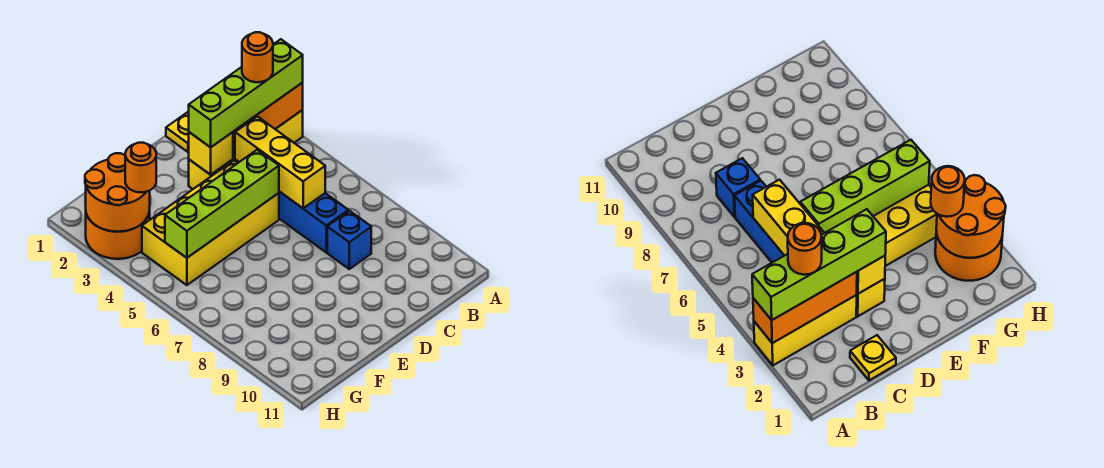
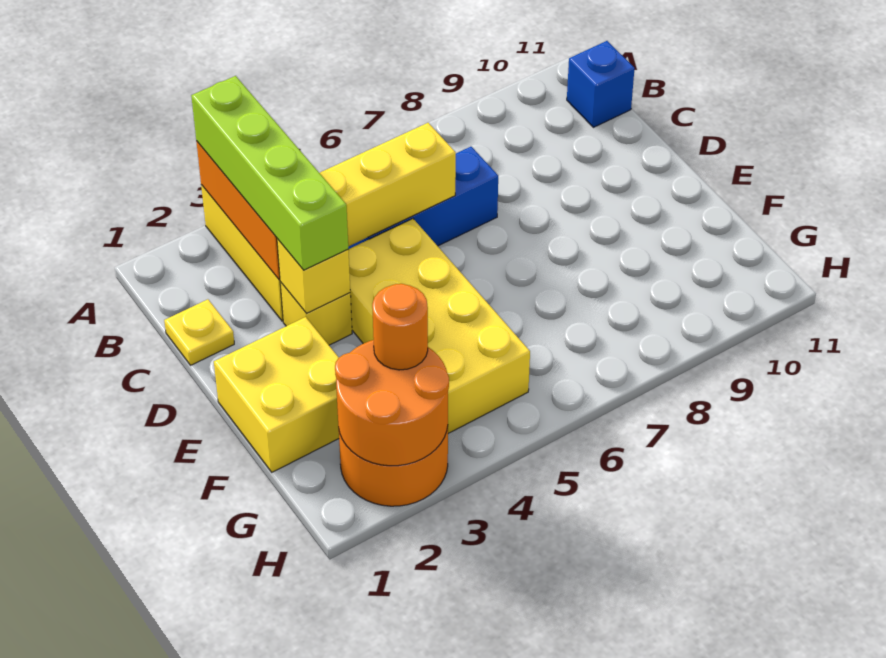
orange 1x1 round brick [242,32,273,82] -> none
blue 1x1 brick [327,211,371,269] -> blue 1x1 brick moved to [567,41,635,127]
lime 1x4 brick [165,150,279,258] -> none
none -> yellow 2x2 brick [214,317,339,472]

